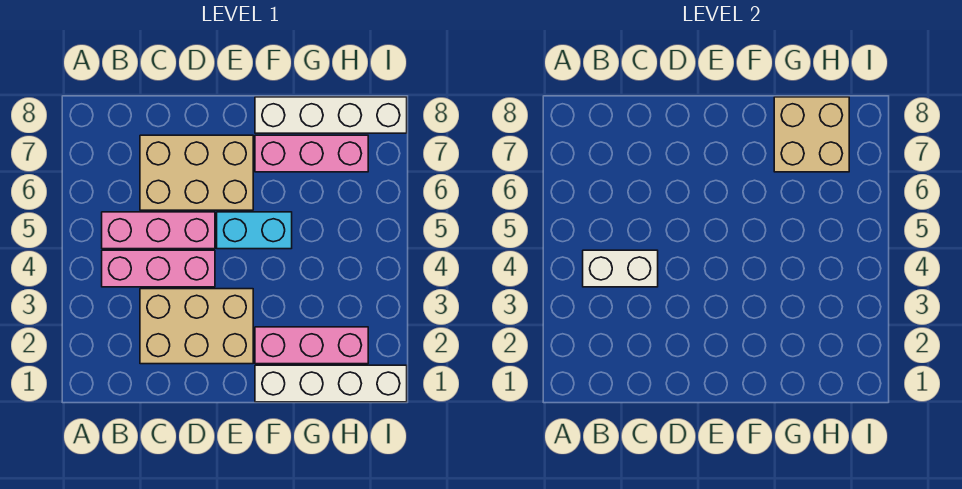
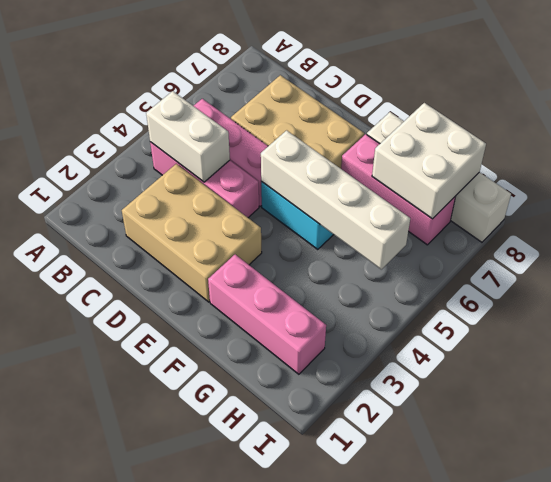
white 1x4 brick [255,365,407,402] -> white 1x4 brick moved to [261,130,410,269]
tan 2x2 brick [774,97,849,172] -> white 2x2 brick [372,103,486,219]

